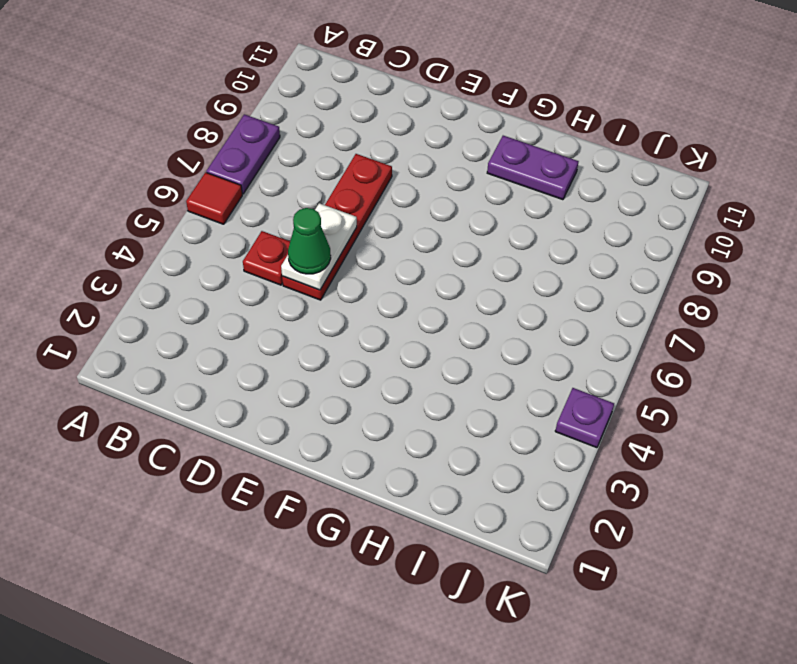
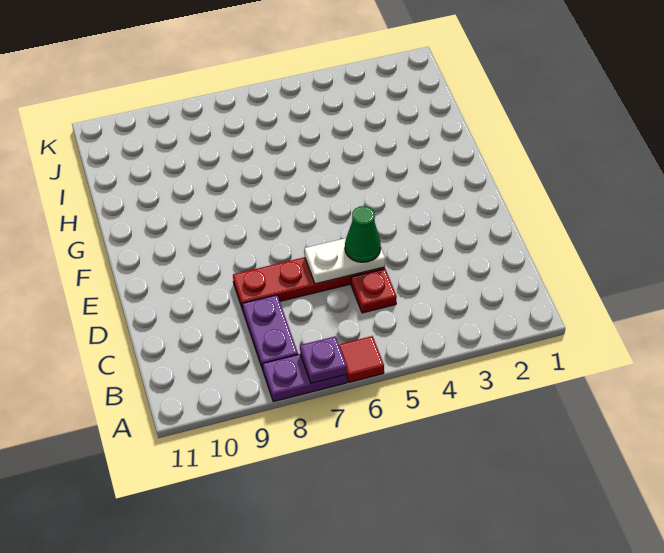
purple 1x2 plate [487,136,579,200] -> purple 1x2 plate moved to [243,295,298,369]
purple 1x1 plate [555,388,614,448] -> purple 1x1 plate moved to [300,336,347,383]

